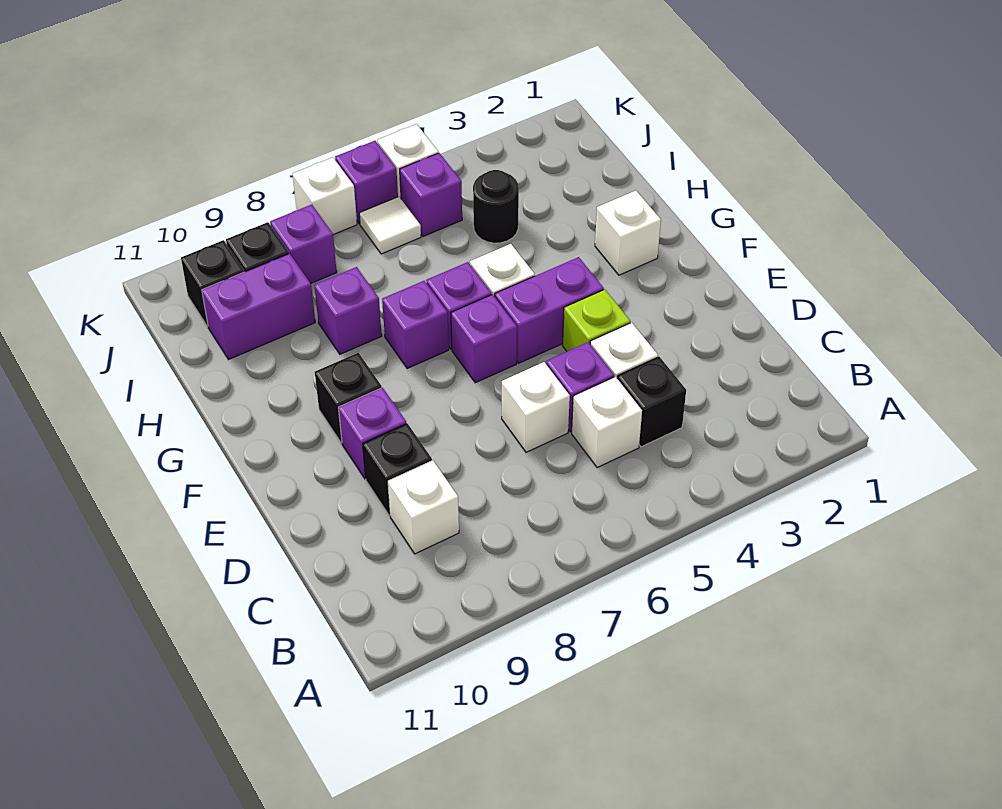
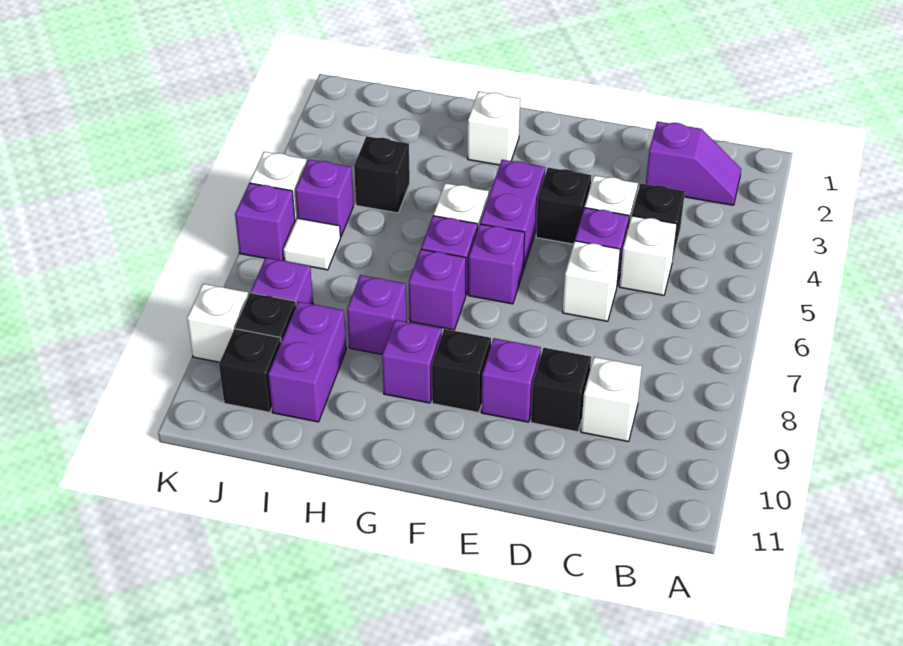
none -> purple 1x2 slope [646,121,741,205]
lime 1x1 brick [563,289,630,351] -> black 1x1 brick [536,168,591,244]
none -> purple 1x1 brick [382,320,442,403]
black 1x1 round brick [473,170,519,243] -> black 1x1 brick [354,136,410,213]
white 1x1 brick [293,157,357,235] -> white 1x1 brick moved to [187,284,248,362]

